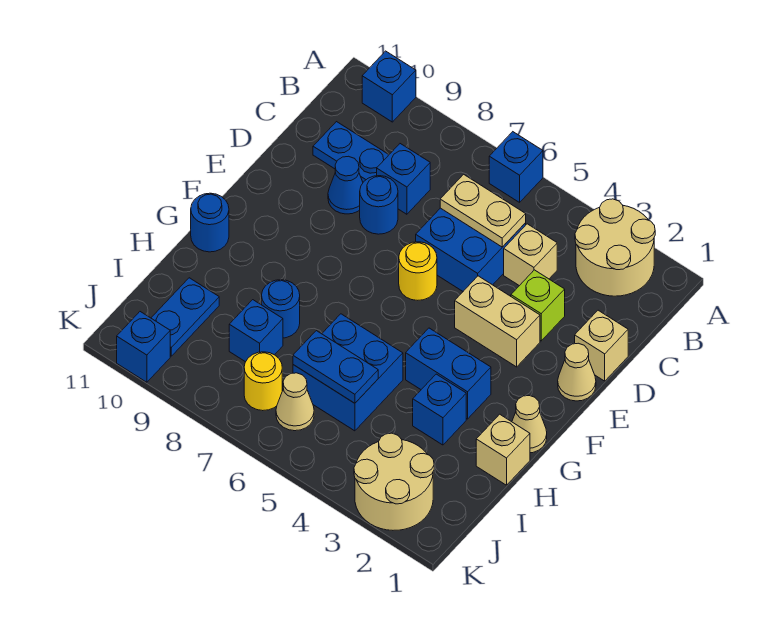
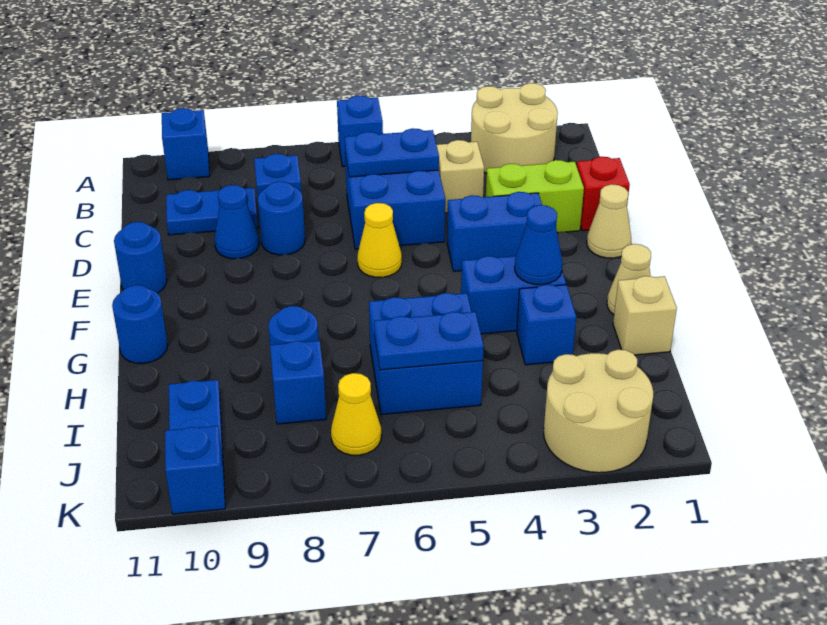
tan 1x2 plate [440,174,526,247] -> blue 1x2 plate [345,128,439,177]
tan 1x1 brick [575,310,628,381] -> red 1x1 brick [577,157,630,231]
lime 1x1 brick [511,270,565,341] -> lime 1x2 brick [486,160,584,233]
tan 1x2 brick [455,276,540,367] -> blue 1x2 brick [447,192,542,271]
yellow 1x1 round brick [399,242,437,300] -> yellow 1x1 cone [357,203,402,277]
none -> blue 1x1 round brick [114,222,167,293]
none -> blue 1x1 cone [515,205,562,285]
tan 1x1 cone [276,373,314,431] -> none
yellow 1x1 round brick [244,352,282,411] -> yellow 1x1 cone [331,373,381,455]

